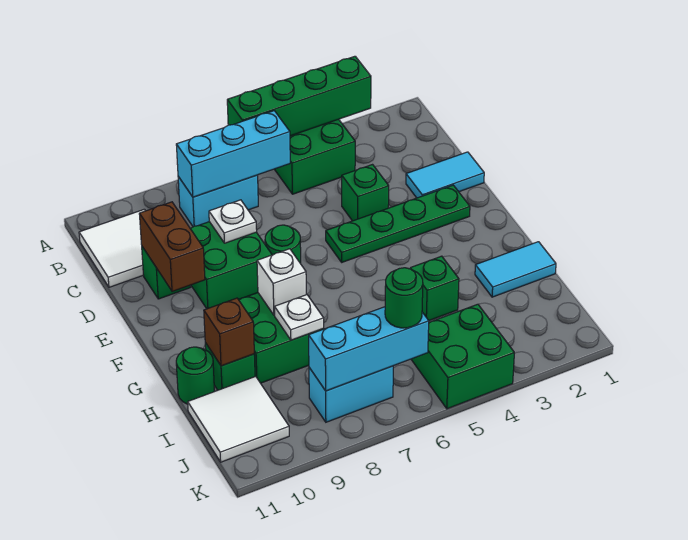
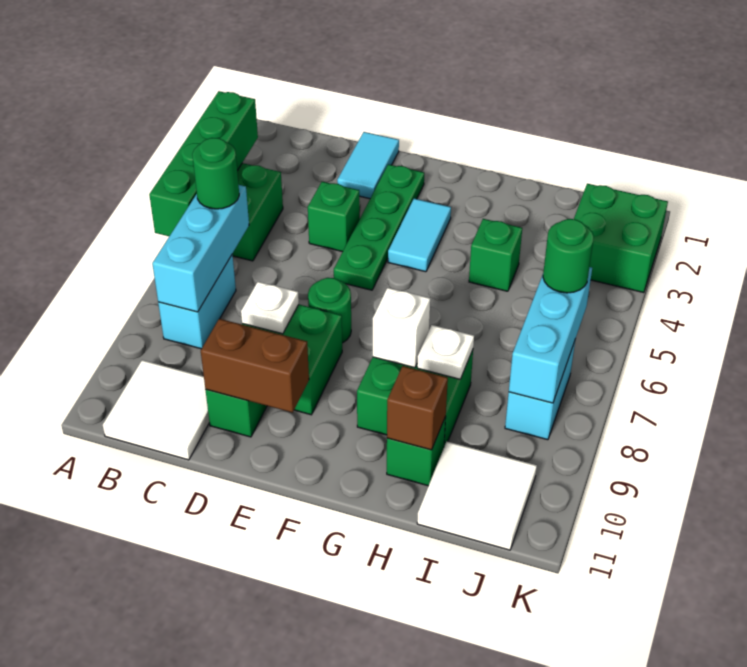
cyan 1x2 tile [475,242,556,297] -> cyan 1x2 tile moved to [388,199,451,272]
green 1x1 round brick [176,347,214,404] -> green 1x1 round brick moved to [192,138,239,209]
green 2x2 brick [411,304,514,409] -> green 2x2 brick moved to [574,184,668,293]

